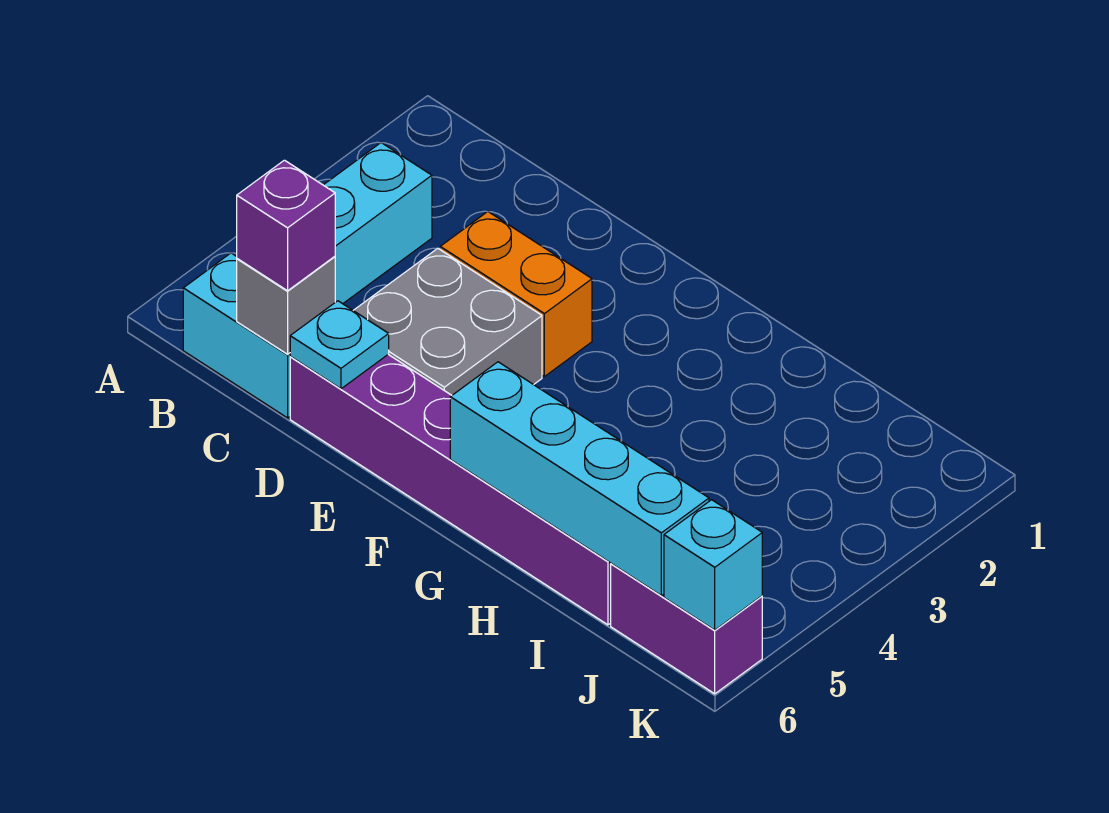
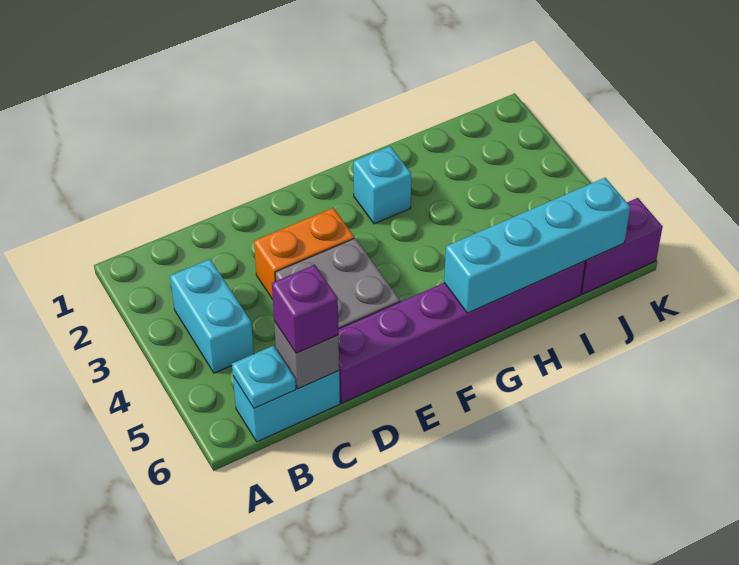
cyan 1x1 plate [290,301,389,389] -> cyan 1x1 plate moved to [232,346,296,408]
cyan 1x1 brick [664,500,762,630] -> cyan 1x1 brick moved to [353,146,411,224]

